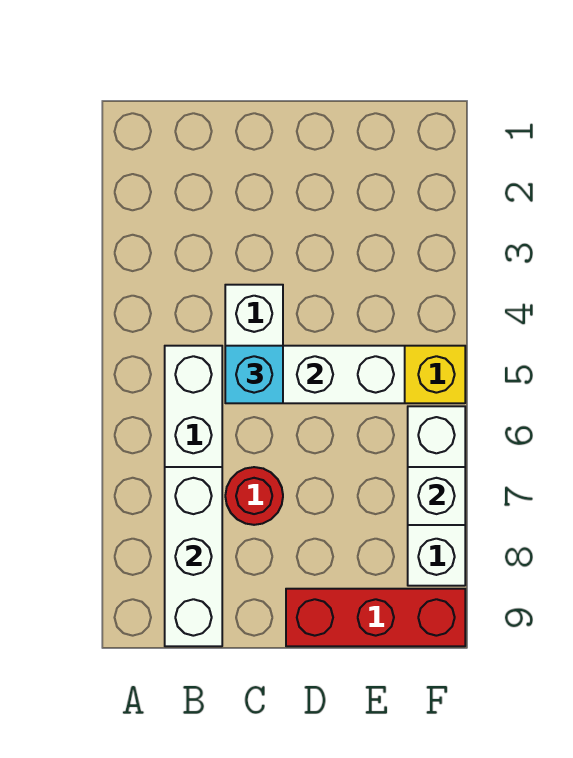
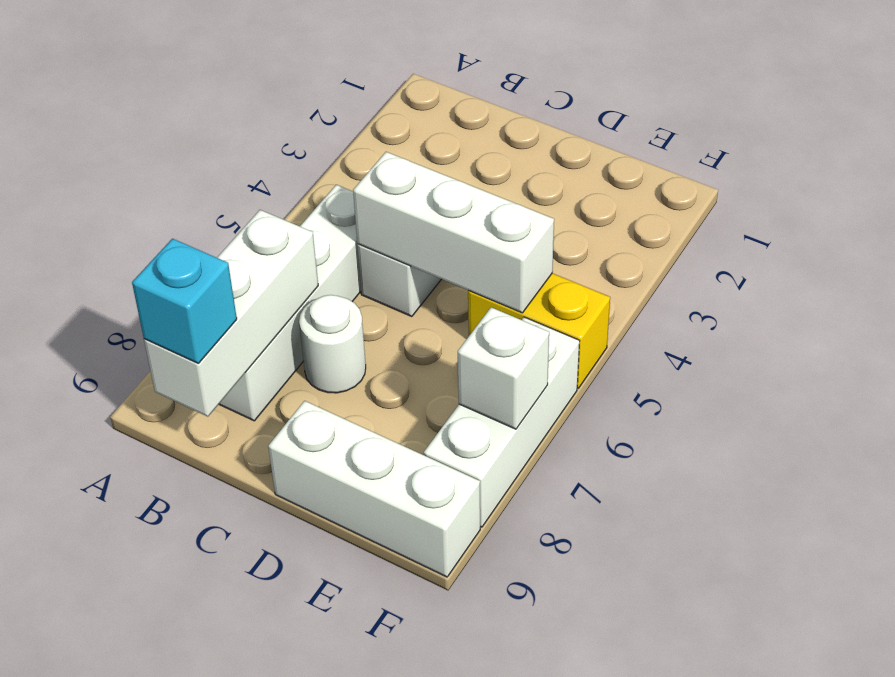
cyan 1x1 brick [225,346,283,403] -> cyan 1x1 brick moved to [132,239,237,363]
red 1x1 round brick [225,467,283,525] -> white 1x1 round brick [299,295,366,393]
red 1x3 brick [286,589,465,646] -> white 1x3 brick [268,401,480,577]

